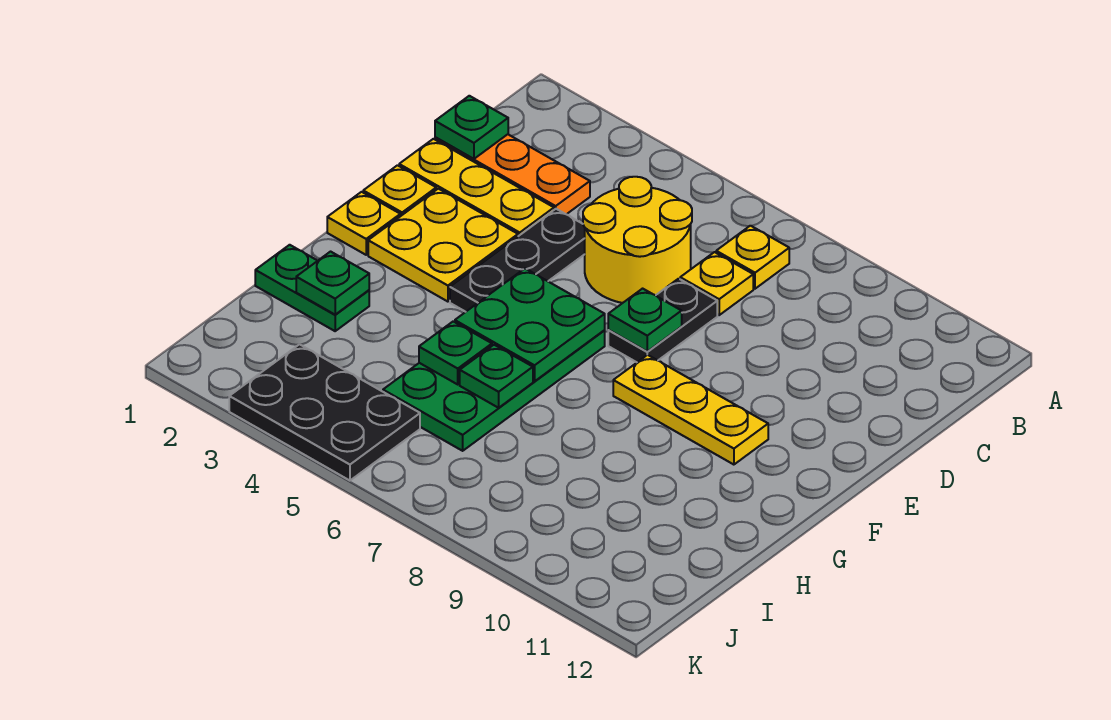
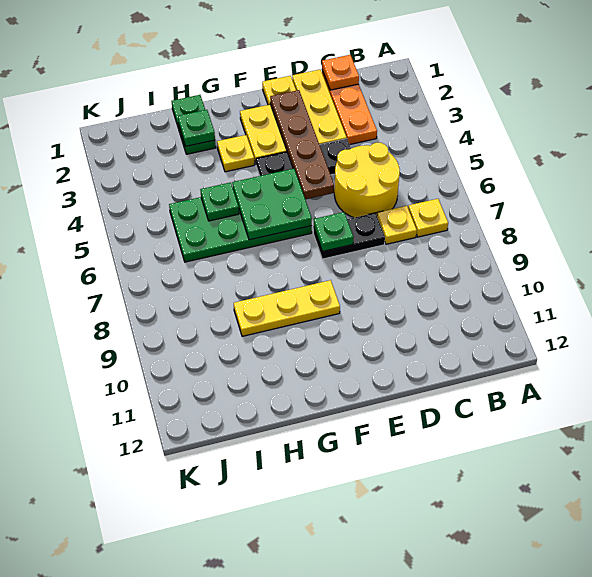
green 1x1 plate [435,96,508,159] -> orange 1x1 plate [322,55,359,90]
none -> brown 1x4 plate [270,90,334,199]
yellow 1x1 plate [327,192,400,255] -> yellow 1x1 plate moved to [217,135,254,172]
yellow 1x3 plate [613,355,768,465] -> yellow 1x3 plate turned to [234,280,340,336]
green 1x1 plate [460,345,533,408] -> none
black 2x3 plate [229,344,420,481] -> none

